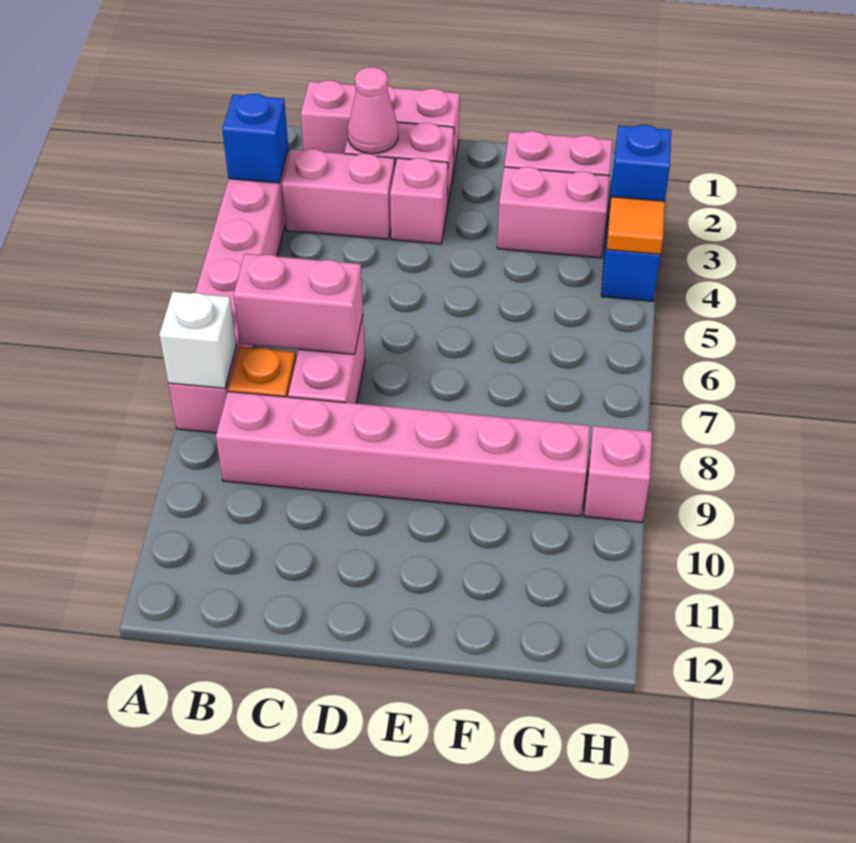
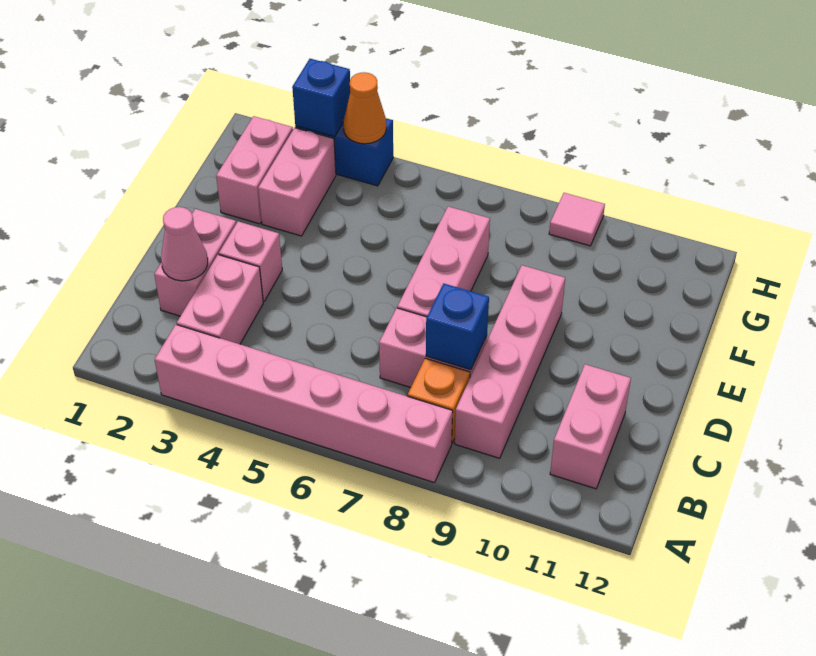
blue 1x1 brick [222,94,288,183] -> blue 1x1 brick moved to [426,283,489,370]
white 1x1 brick [159,292,236,388] -> none
pink 1x3 brick [301,80,460,172] -> pink 1x3 brick moved to [397,206,490,317]
pink 1x2 brick [233,254,363,354] -> pink 1x2 brick moved to [550,364,631,489]
pink 1x6 brick [216,392,590,516] -> pink 1x4 brick [455,265,565,458]
orange 1x1 tile [607,197,665,254] -> orange 1x1 cone [343,72,386,144]
pink 1x1 brick [584,426,652,522] -> pink 1x1 tile [549,193,605,246]

